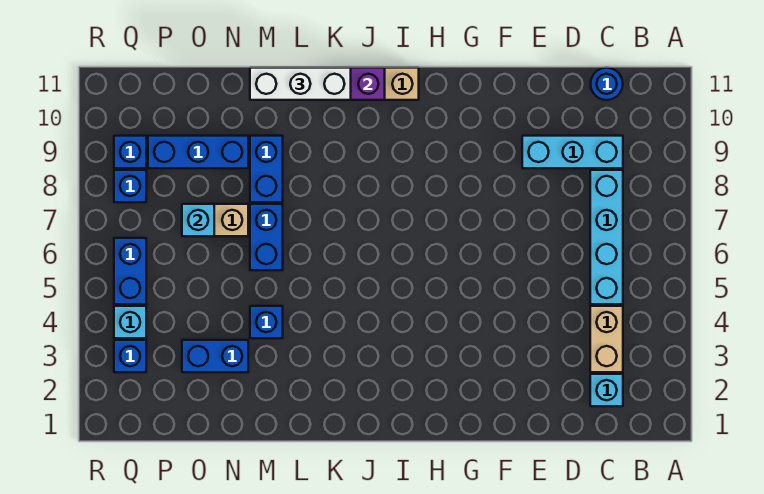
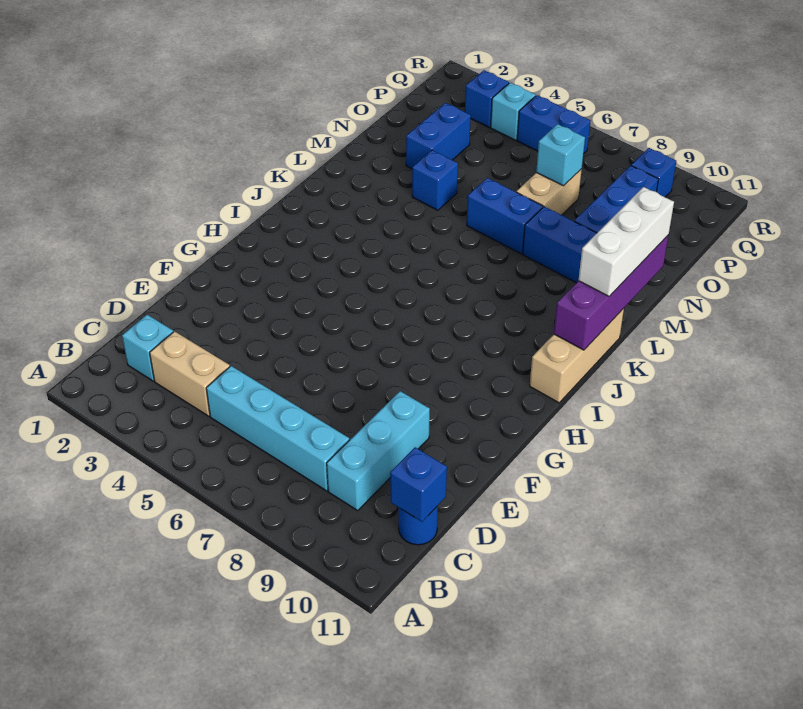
blue 1x1 brick [114,170,146,202] -> blue 1x1 brick moved to [390,447,447,522]

